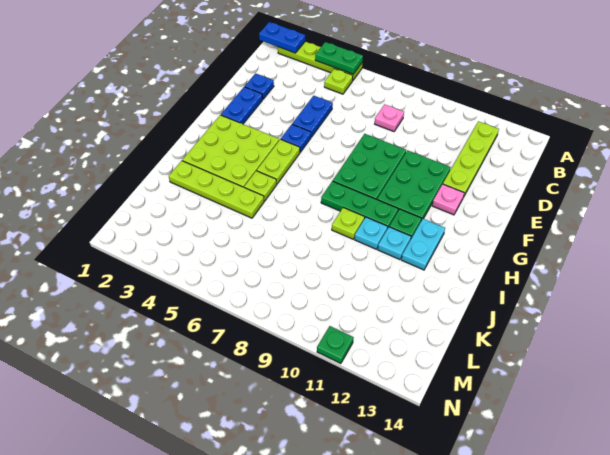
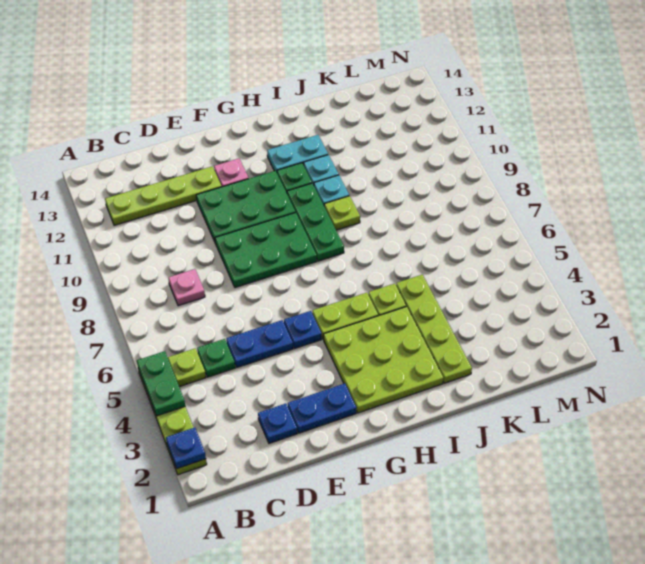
blue 1x2 plate [259,22,305,53] -> blue 1x1 plate [166,428,206,469]
green 1x1 plate [317,326,353,364] -> green 1x1 plate moved to [197,339,235,377]

